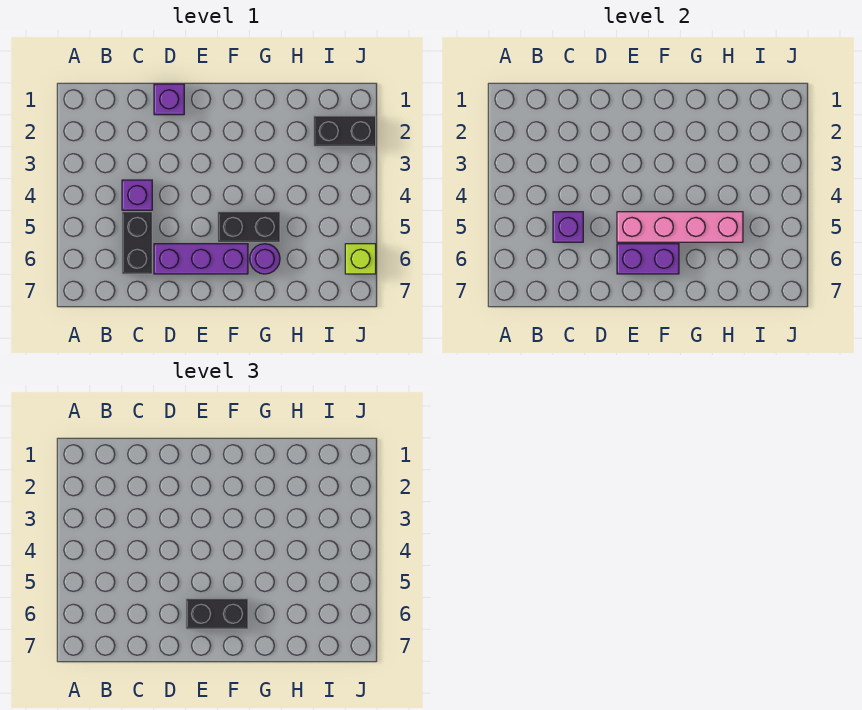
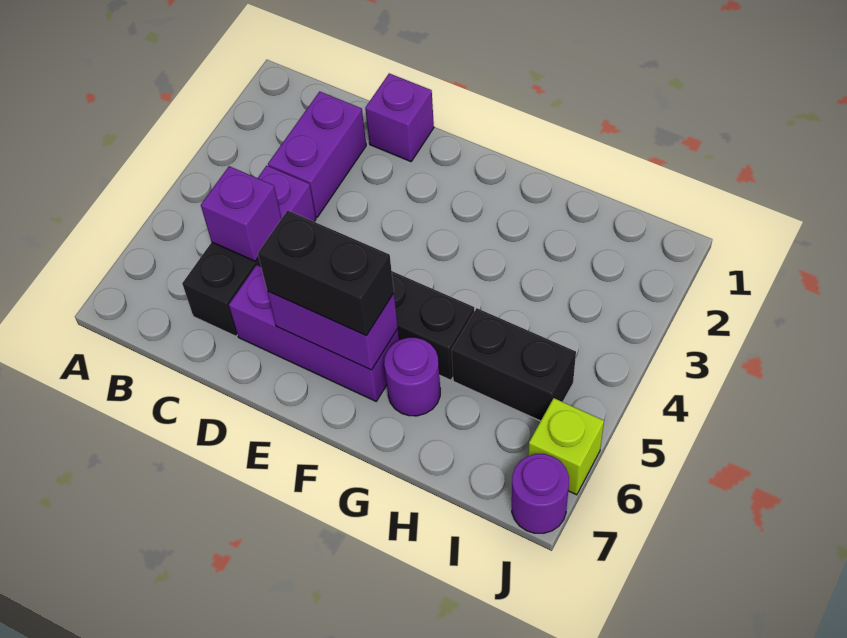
none -> purple 1x2 brick [268,92,366,217]
pink 1x4 brick [617,212,743,242] -> none
black 1x2 brick [314,116,376,146] -> black 1x2 brick moved to [452,308,576,421]
none -> purple 1x1 round brick [512,454,569,533]

